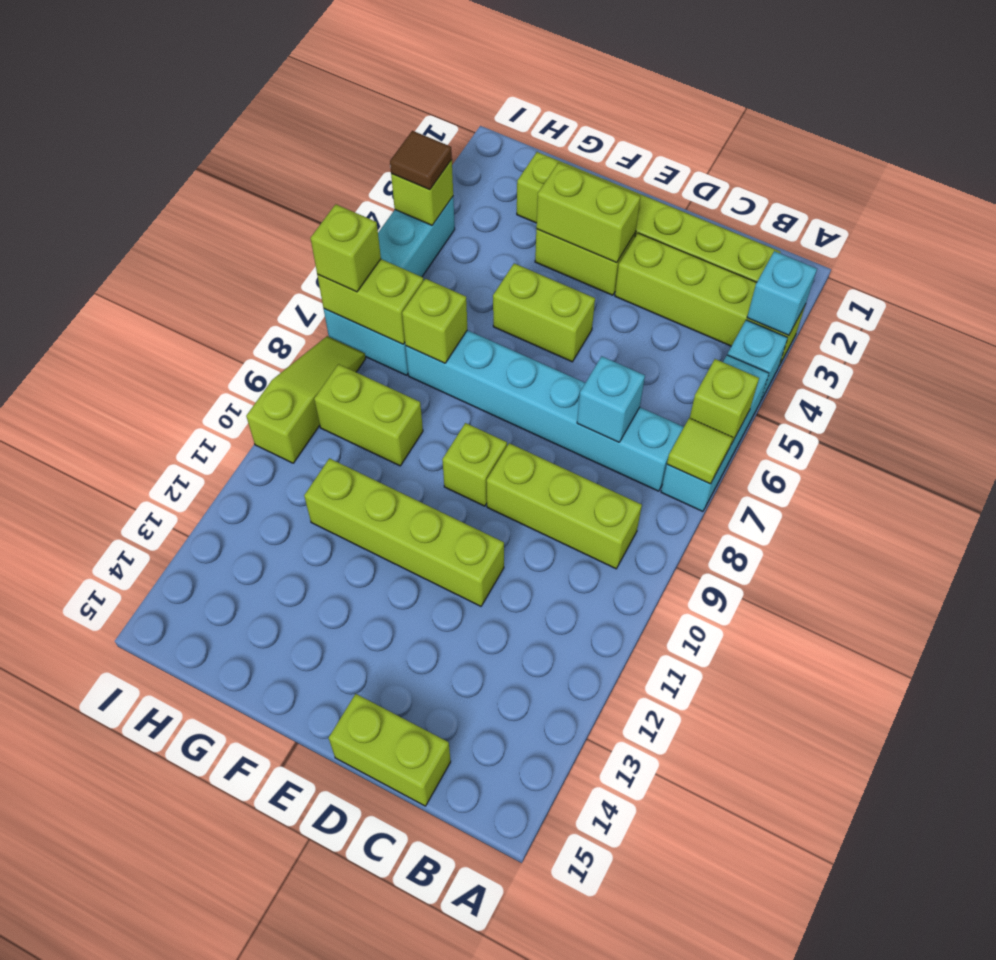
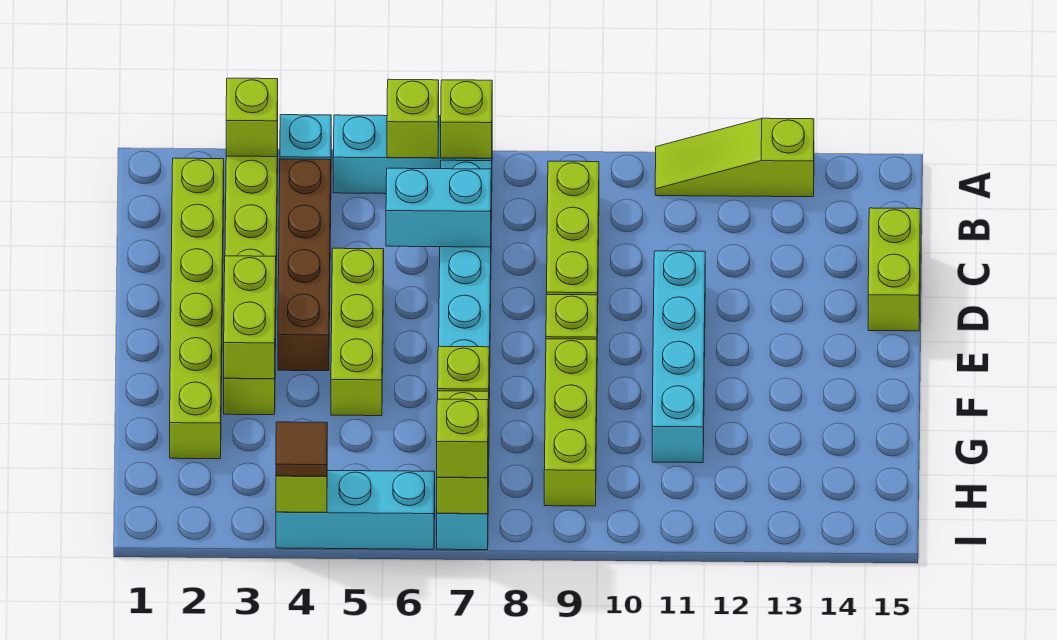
cyan 1x1 brick [747,251,817,336] -> lime 1x1 brick [226,78,278,157]
lime 1x1 tile [667,418,733,484] -> lime 1x1 brick [441,80,492,158]
none -> brown 1x4 brick [278,159,331,371]
cyan 1x1 brick [577,356,645,442] -> cyan 1x2 brick [386,168,491,247]
lime 1x4 brick [304,458,504,606] -> cyan 1x4 brick [652,251,705,463]
lime 1x2 brick [493,263,595,362] -> lime 1x3 brick [331,248,384,416]
lime 1x2 brick [314,364,423,466] -> lime 1x3 brick [544,339,597,506]
lime 1x3 slope [246,336,366,463] -> lime 1x3 slope moved to [655,118,814,197]

